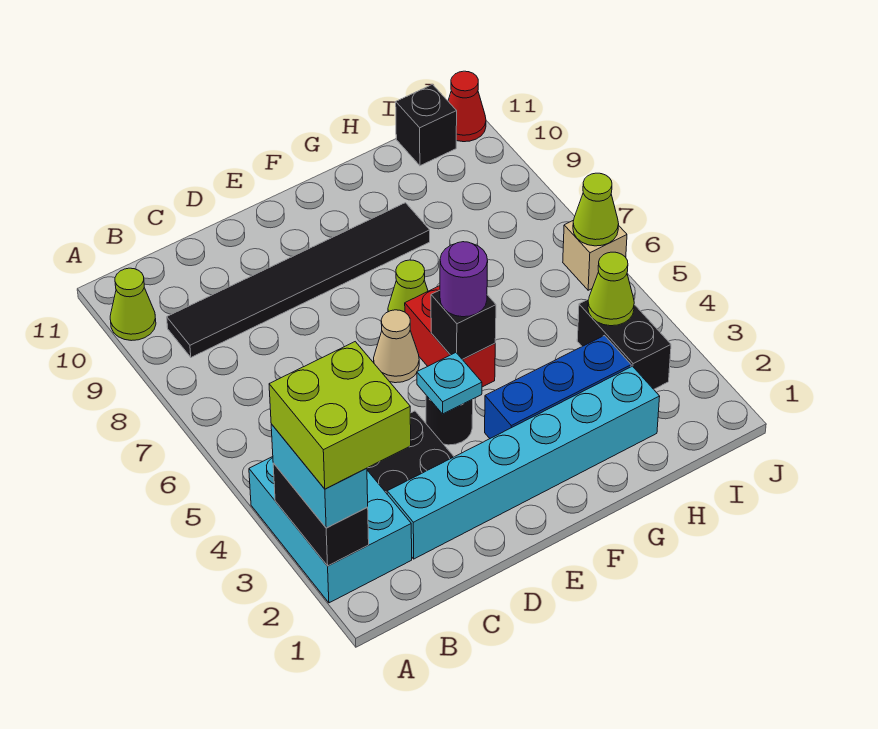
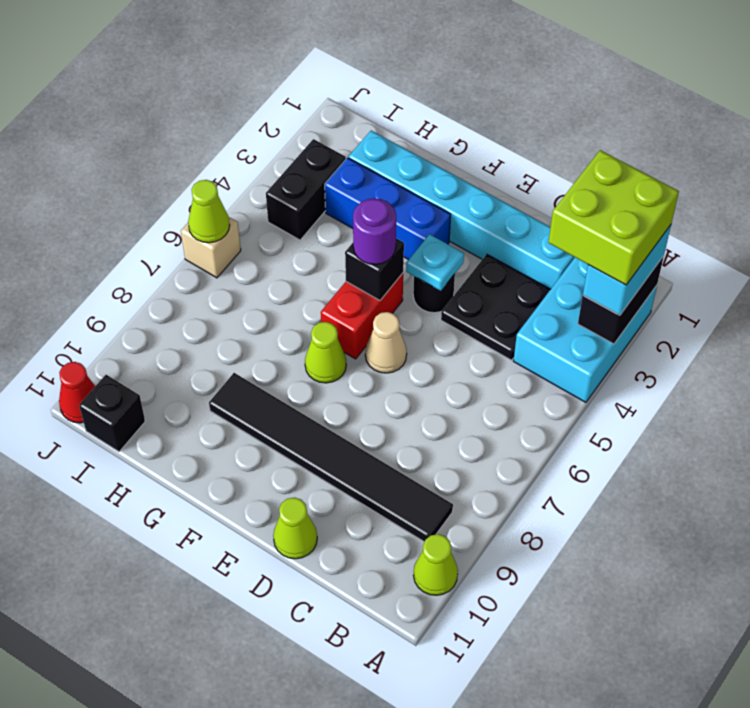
lime 1x1 cone [588,252,634,326] -> lime 1x1 cone moved to [273,498,317,559]

